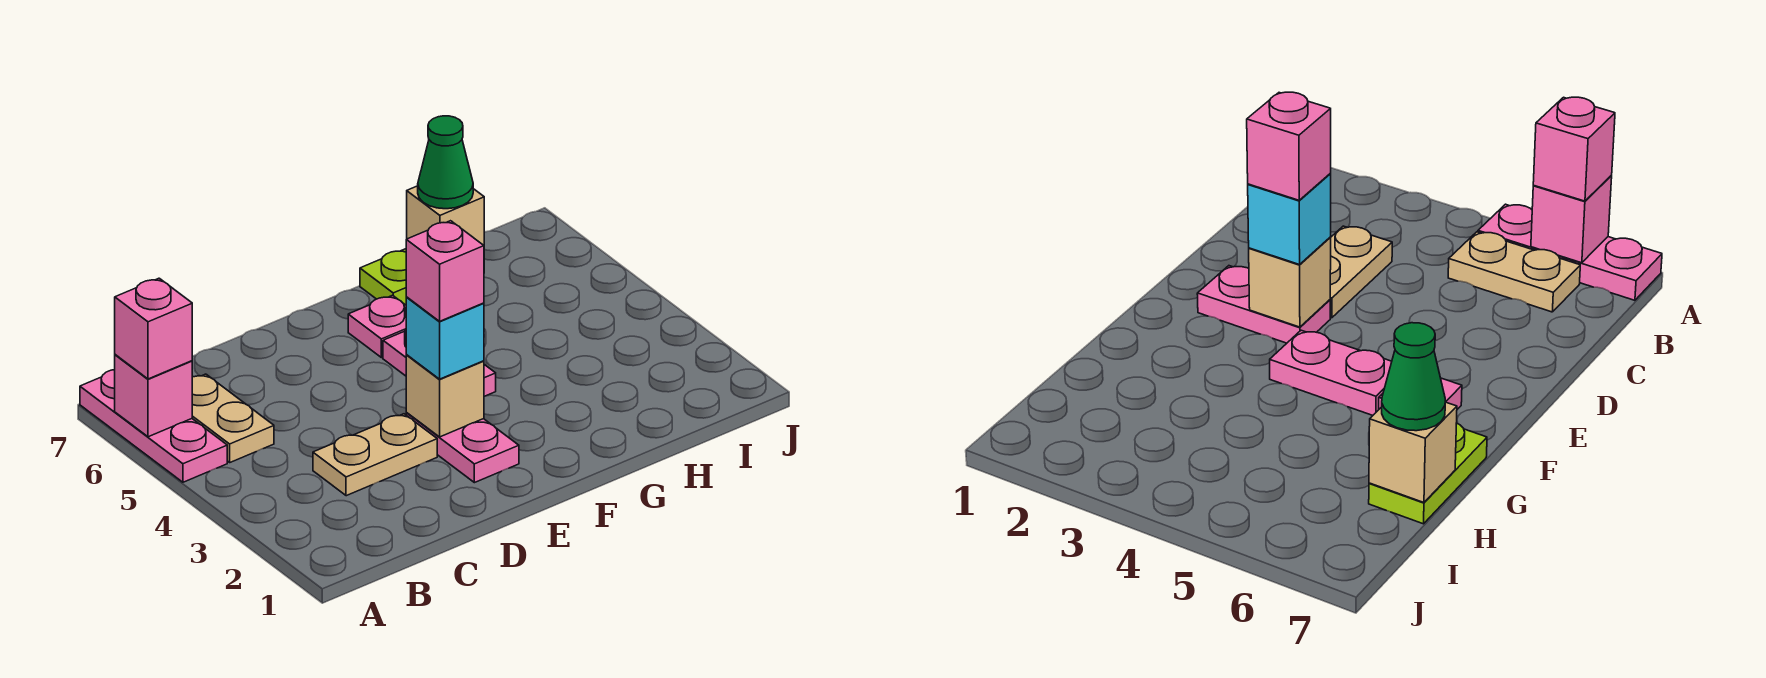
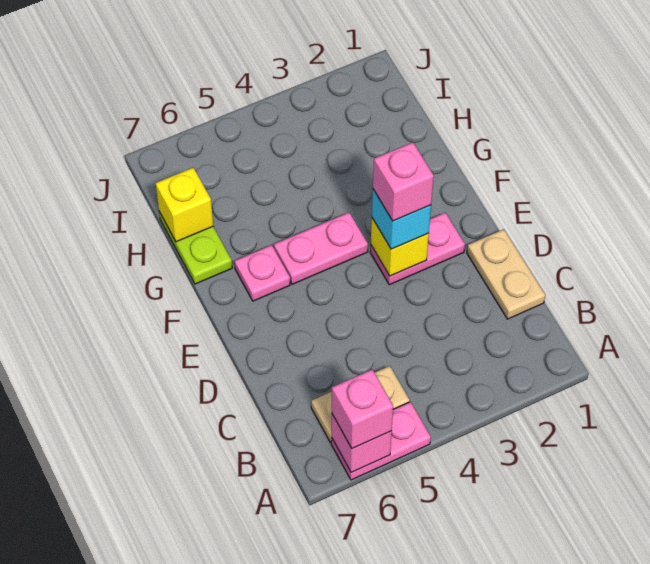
pink 1x3 plate [80,370,227,482] -> pink 1x2 plate [331,402,431,480]
tan 1x2 plate [313,414,437,496] -> tan 1x2 plate moved to [467,229,545,319]
tan 1x1 brick [406,355,484,437] -> yellow 1x1 brick [371,218,429,276]
tan 1x1 brick [407,186,484,245] -> yellow 1x1 brick [156,168,213,242]
green 1x1 cone [418,116,473,209] -> none

